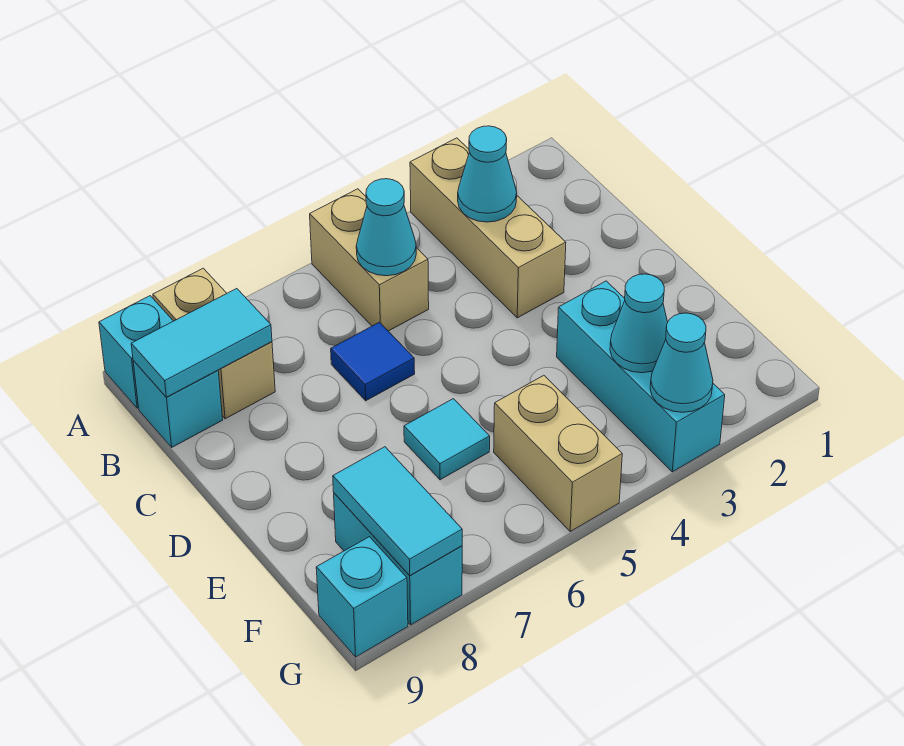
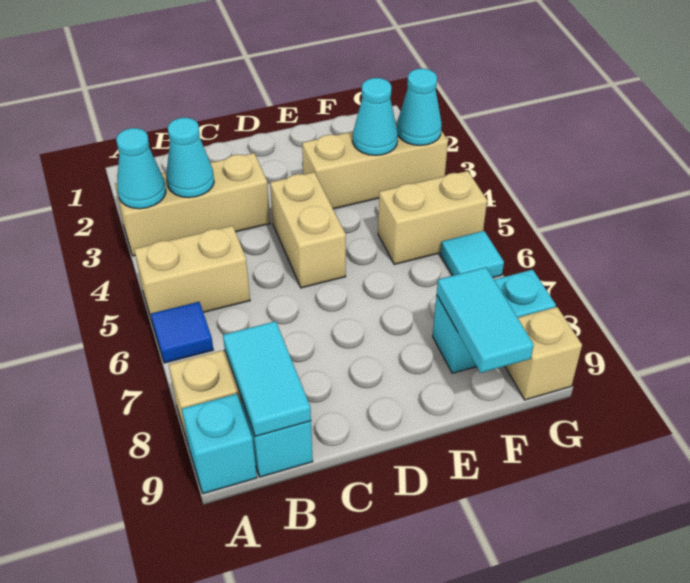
cyan 1x1 cone [356,179,416,276] -> cyan 1x1 cone moved to [116,128,166,209]
blue 1x1 tile [331,322,415,401] -> blue 1x1 tile moved to [151,302,213,363]
none -> tan 1x2 brick [270,172,346,288]
cyan 1x3 brick [557,281,725,472] -> tan 1x3 brick [302,122,448,209]
cyan 1x1 tile [404,399,490,480] -> cyan 1x1 tile moved to [440,231,504,278]
cyan 1x2 tile [333,447,462,576] -> cyan 1x2 tile turned to [437,267,534,373]
cyan 1x1 brick [316,537,408,657] -> tan 1x1 brick [505,307,582,400]

